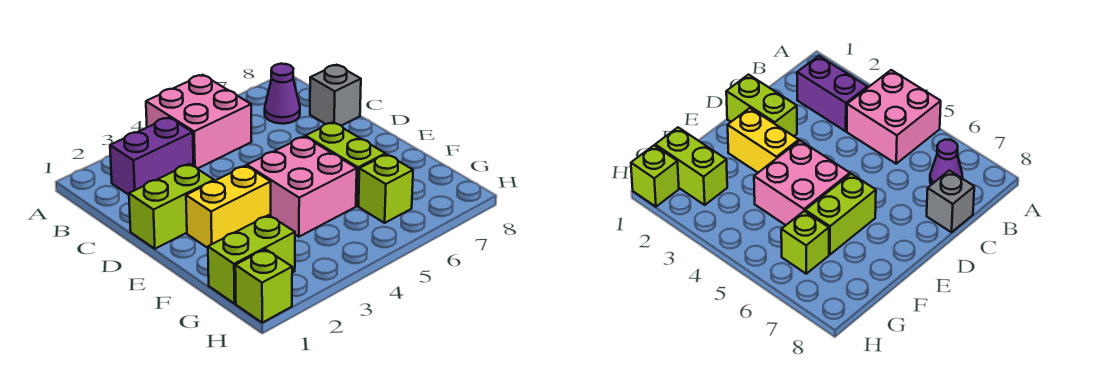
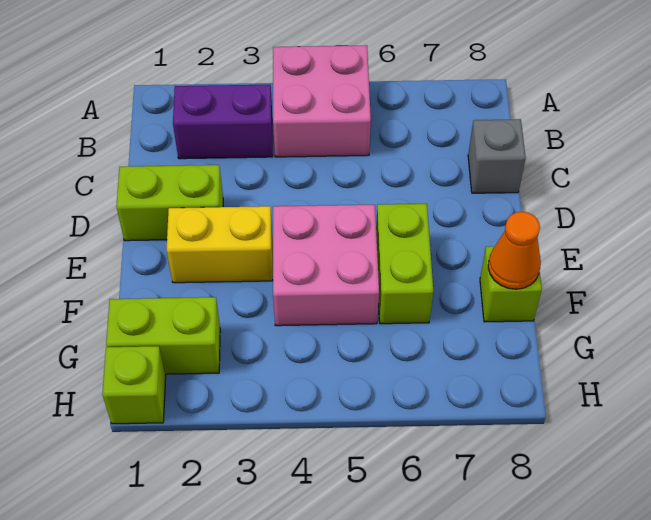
purple 1x1 cone [265,64,300,124] -> none
none -> orange 1x1 cone [488,212,541,289]
lime 1x1 brick [359,154,413,223] -> lime 1x1 brick moved to [480,246,542,322]

